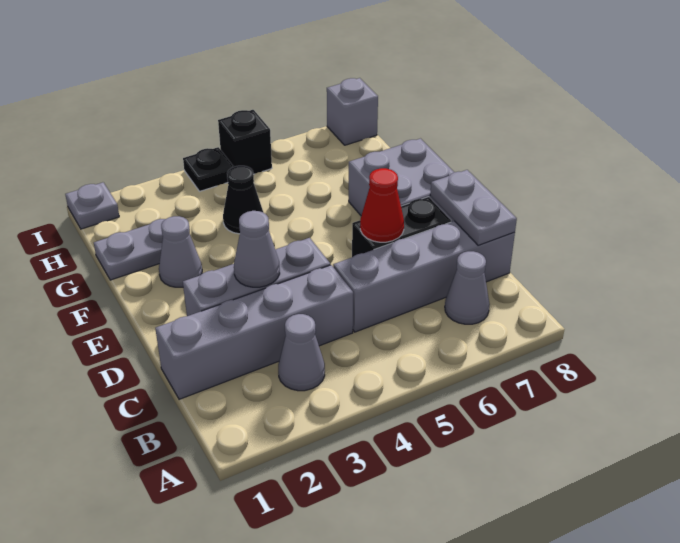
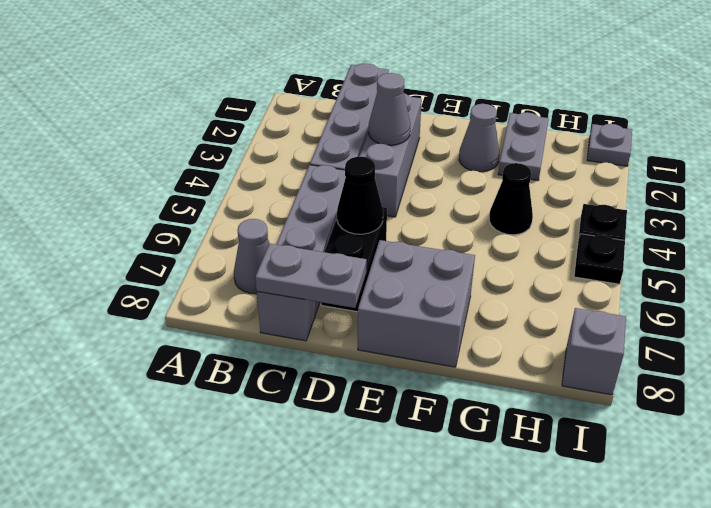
grey 1x1 cone [278,314,325,391] -> none
red 1x1 cone [360,168,404,242] -> black 1x1 cone [337,157,383,234]
black 1x1 brick [218,110,272,174] -> black 1x1 plate [574,234,625,284]

